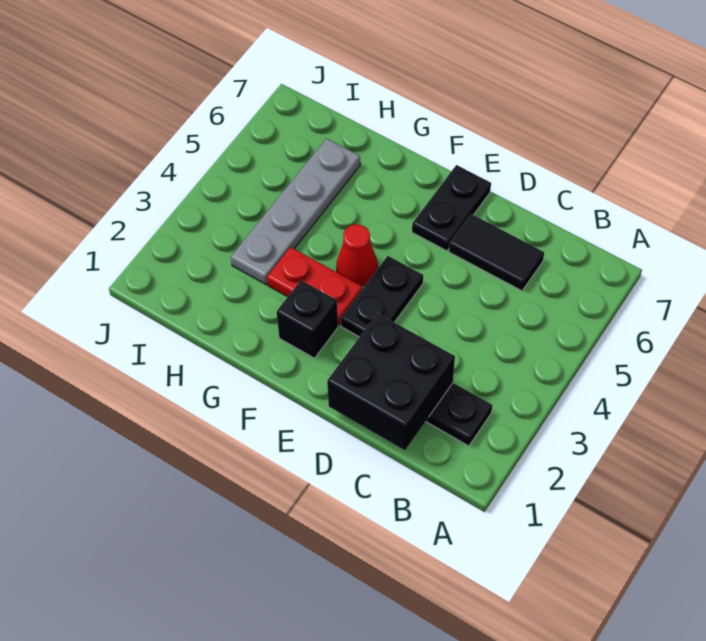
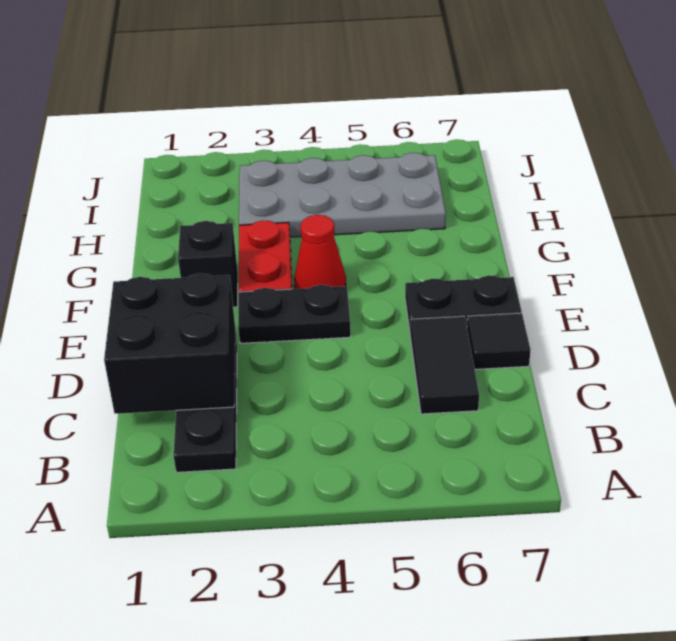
none -> black 1x1 tile [467,313,531,369]
grey 1x4 plate [231,138,360,284] -> grey 2x4 plate [239,153,446,237]

